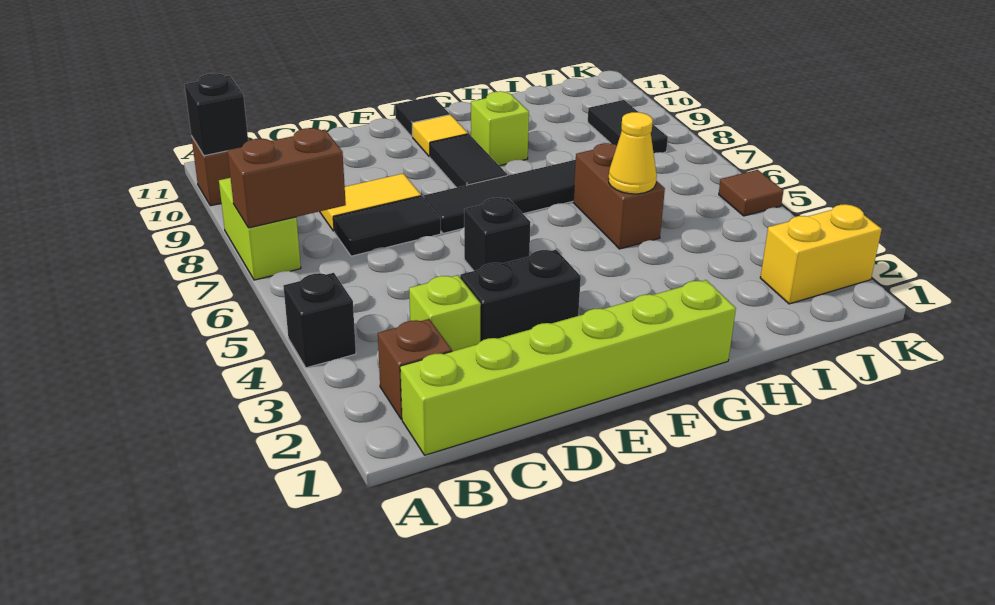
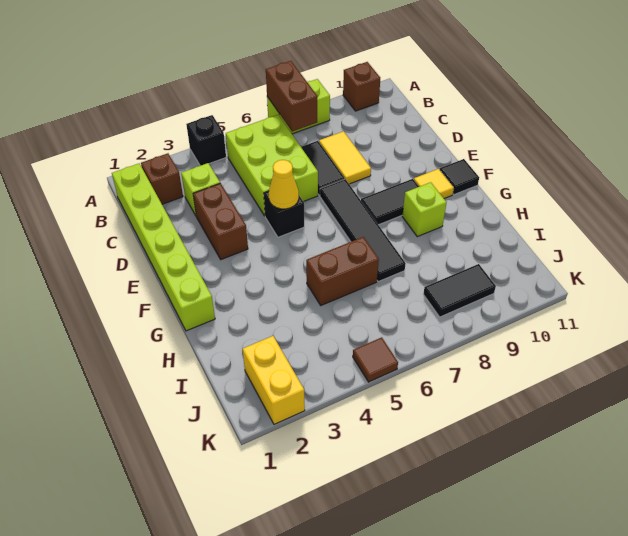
black 1x1 brick [185,73,248,156] -> none
none -> lime 2x3 brick [226,115,318,216]
black 1x2 brick [460,250,581,342] -> brown 1x2 brick [193,183,248,259]
yellow 1x1 cone [609,112,657,194] -> yellow 1x1 cone moved to [269,160,299,209]

